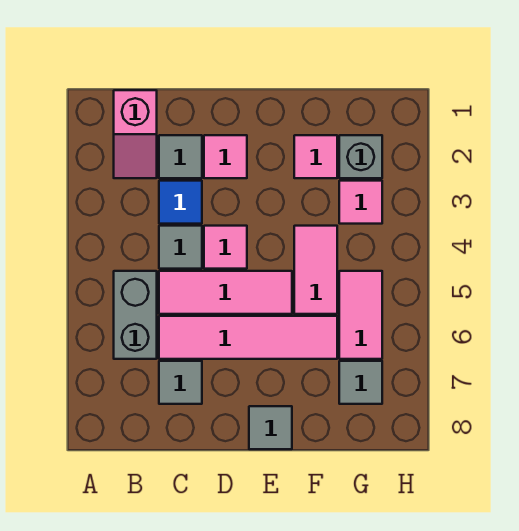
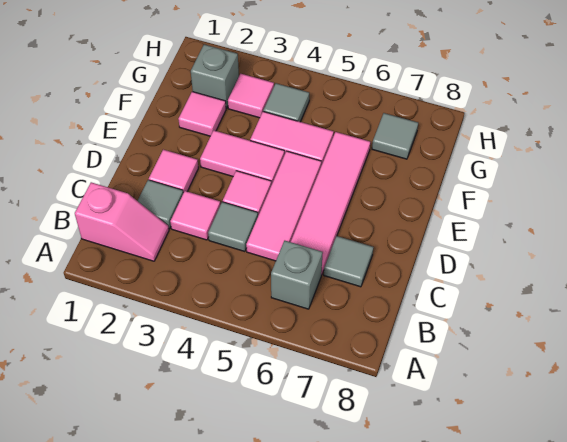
grey 1x2 brick [114,271,157,359] -> grey 1x1 brick [271,241,323,309]
blue 1x1 tile [159,181,202,224] -> pink 1x1 tile [170,191,220,240]
grey 1x1 tile [249,406,292,449] -> grey 1x1 tile moved to [263,83,309,122]
pink 1x2 tile [339,271,382,359] -> pink 1x2 tile moved to [200,130,284,185]

